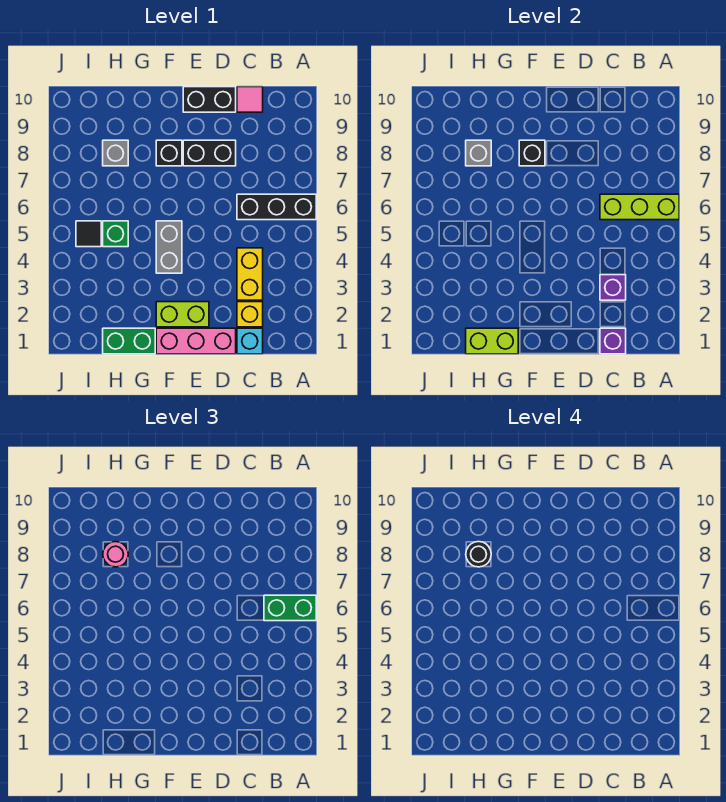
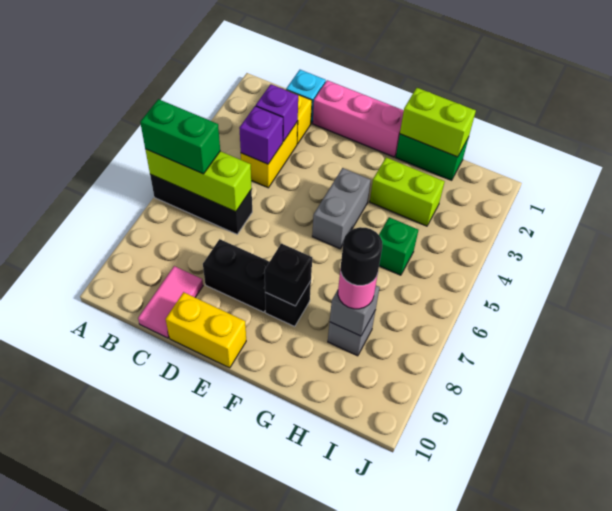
purple 1x1 brick [600,328,626,354] -> purple 1x1 brick moved to [239,106,283,164]
pink 1x1 tile [237,87,263,112] -> pink 1x2 tile [138,266,203,338]
black 1x2 brick [183,87,236,112] -> yellow 1x2 brick [166,292,246,368]
lime 1x2 brick [156,302,209,327] -> lime 1x2 brick moved to [370,157,445,226]
black 1x1 tile [76,221,101,247] -> none

